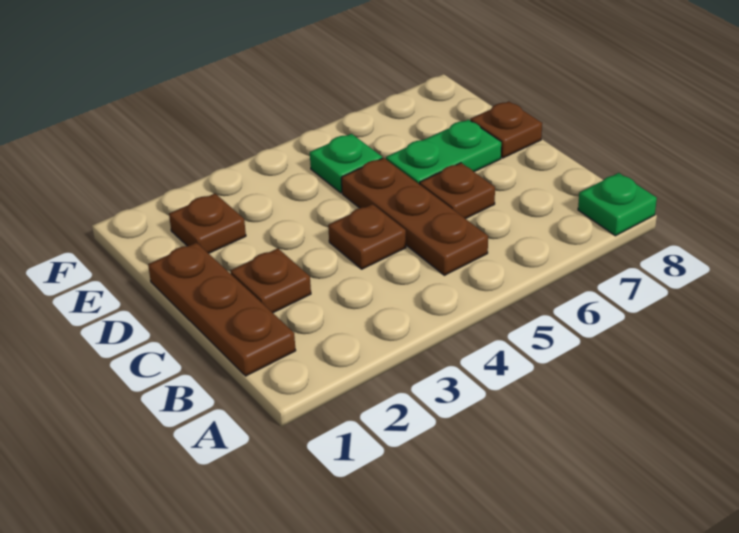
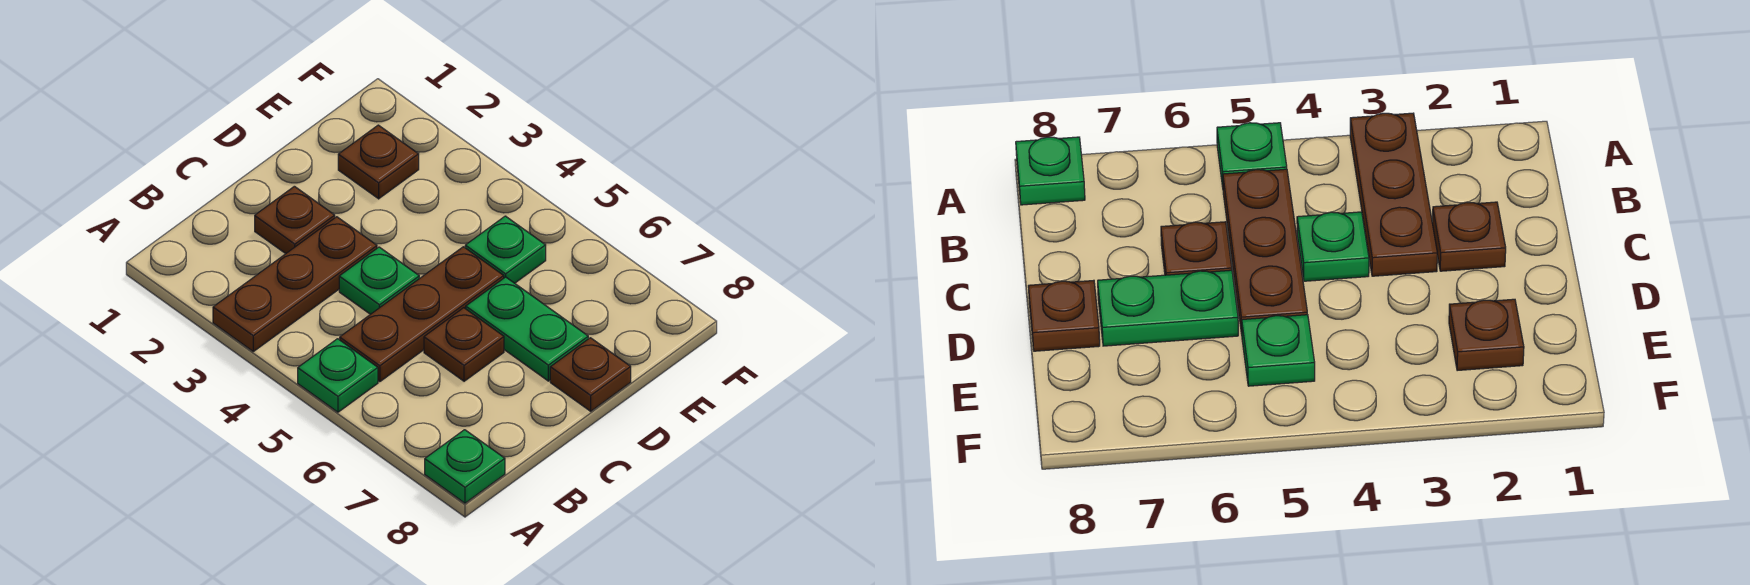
none -> green 1x1 plate [298,339,378,412]
brown 1x3 plate [148,243,296,376] -> brown 1x3 plate moved to [213,217,377,351]
brown 1x1 plate [328,204,406,269] -> green 1x1 plate [339,247,419,314]

